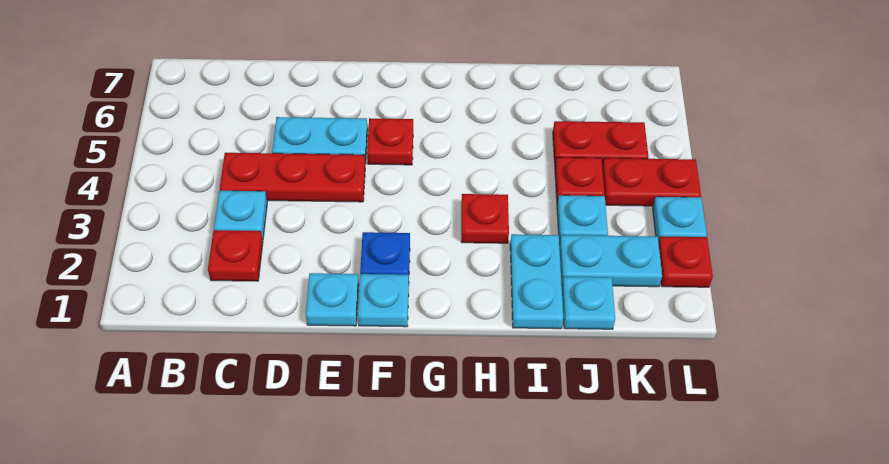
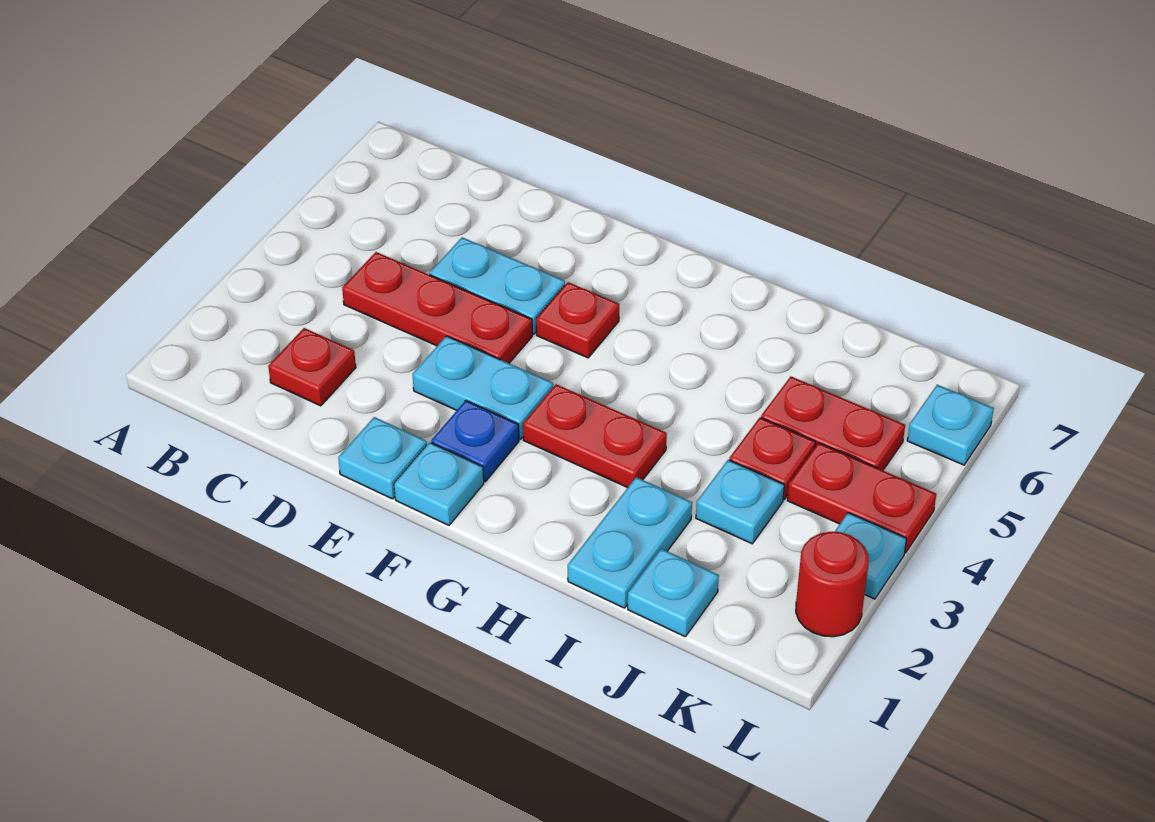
cyan 1x1 plate [214,191,267,240] -> cyan 1x1 plate moved to [907,385,994,465]
red 1x1 plate [461,194,509,243] -> red 1x2 plate [523,384,667,488]
cyan 1x2 plate [559,235,662,287] -> cyan 1x2 plate moved to [413,336,553,439]
red 1x1 plate [658,236,713,287] -> red 1x1 round brick [796,532,869,637]

